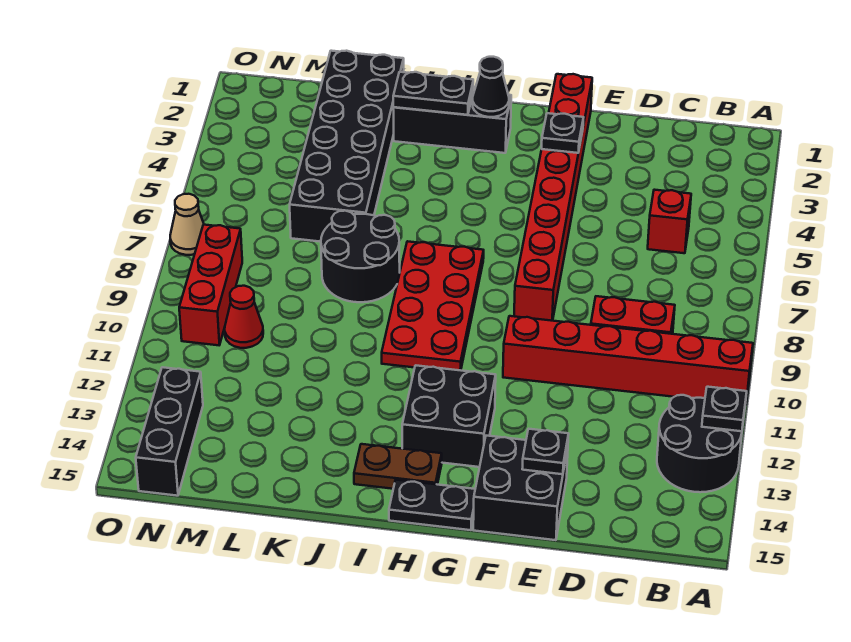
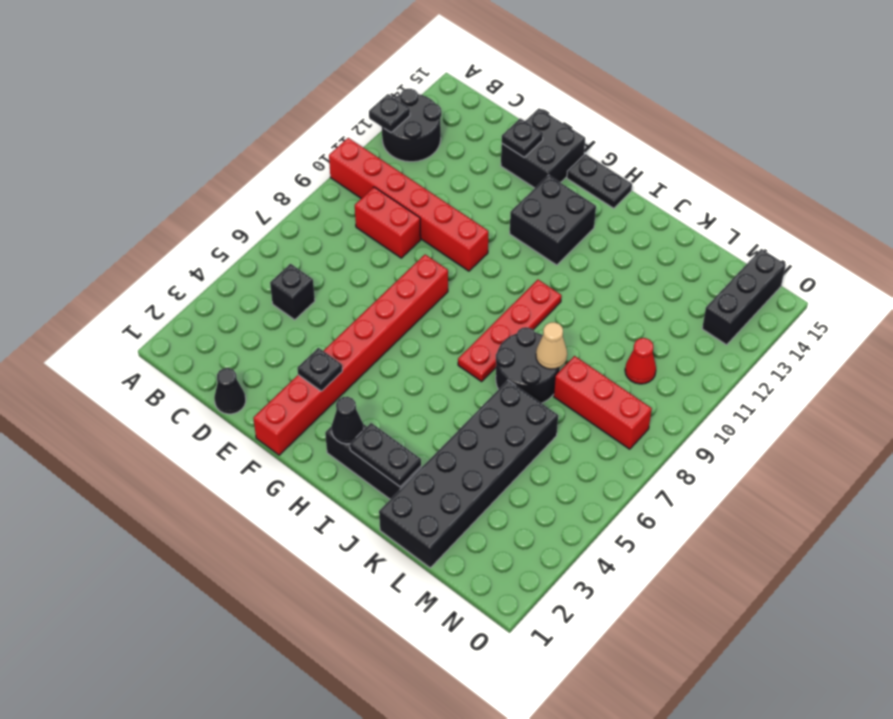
red 1x1 brick [648,190,691,253] -> black 1x1 brick [270,264,315,320]
none -> black 1x1 cone [214,368,246,414]
red 2x4 plate [382,241,484,370] -> red 1x4 plate [458,280,561,382]
brown 1x2 plate [354,444,442,489] -> none
red 1x3 brick [179,225,242,345] -> red 1x3 brick turned to [554,356,652,449]
tan 1x1 cone [170,194,204,255] -> tan 1x1 cone moved to [536,322,567,369]

